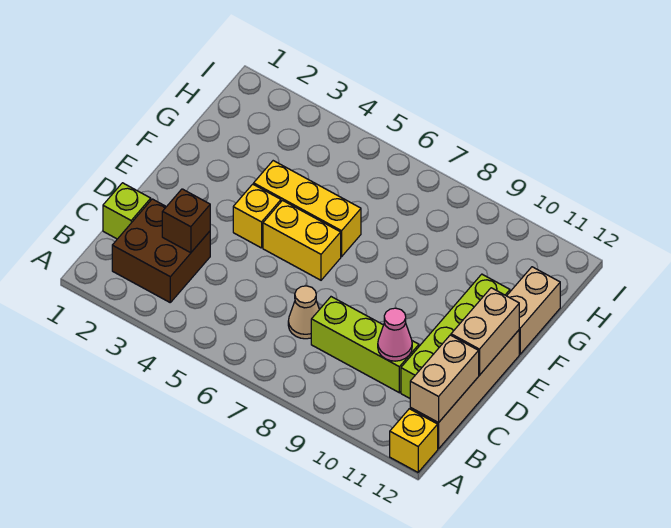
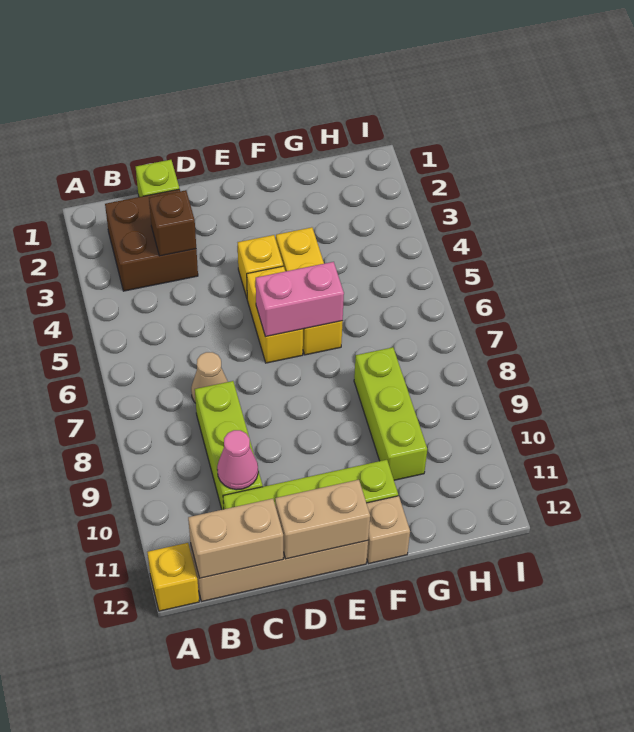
none -> pink 1x2 brick [256,262,344,337]
tan 1x2 brick [507,267,560,354] -> tan 1x1 brick [367,496,410,564]
none -> lime 1x3 brick [354,347,427,480]

